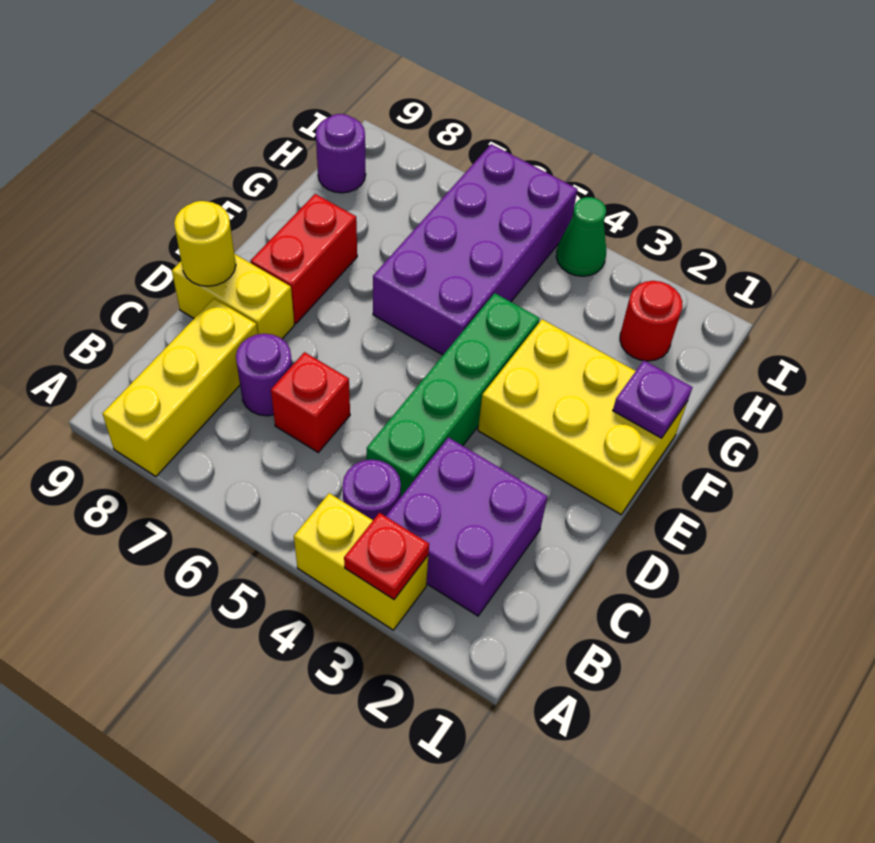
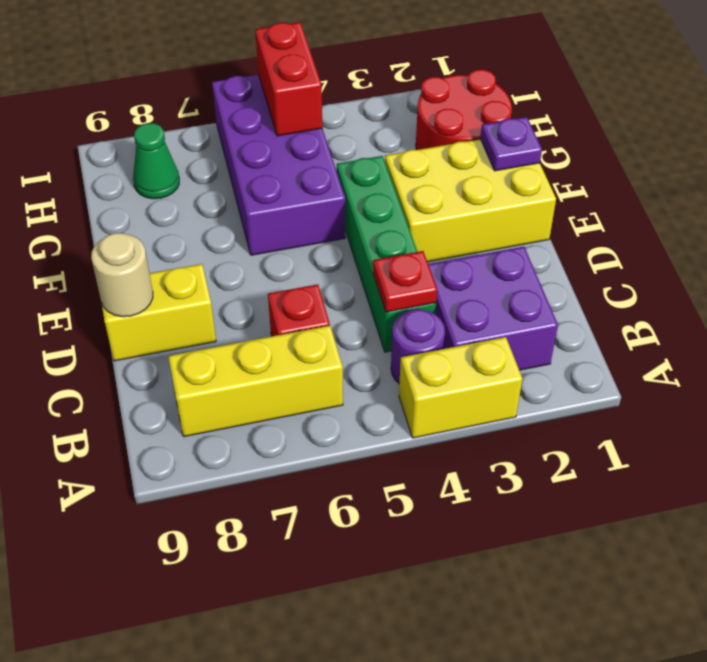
red 1x1 plate [344,513,429,599] -> red 1x1 plate moved to [373,251,437,312]
yellow 1x3 brick [102,299,258,476] -> yellow 1x3 brick turned to [168,325,343,437]
purple 1x1 round brick [236,334,292,416] -> none
yellow 1x1 round brick [174,201,236,286] -> tan 1x1 round brick [91,233,153,317]
red 1x2 brick [251,194,357,324] -> red 1x2 brick moved to [255,23,323,136]
red 1x1 round brick [620,281,682,361] -> red 2x2 round brick [416,70,512,150]
purple 1x1 round brick [316,114,366,193] -> none
green 1x1 cone [556,197,606,276] -> green 1x1 cone moved to [133,123,179,199]

